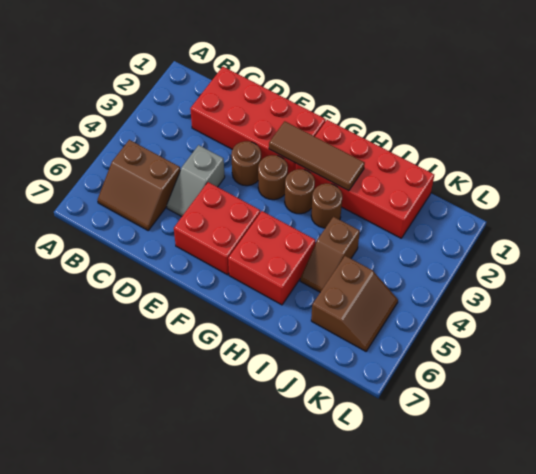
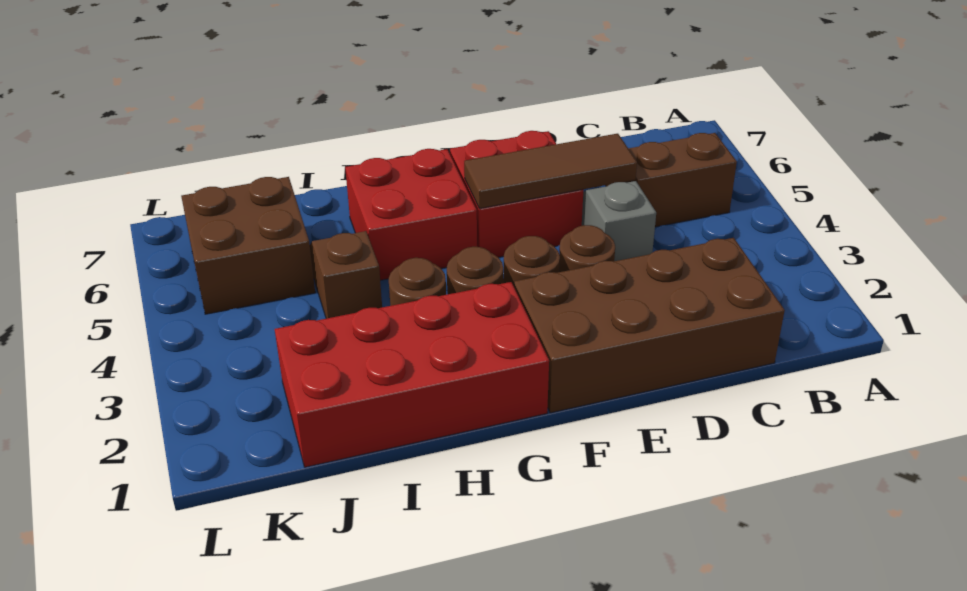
red 2x4 brick [190,67,326,174] -> brown 2x4 brick [514,238,785,413]
brown 1x3 tile [269,121,365,191] -> brown 1x3 tile moved to [464,134,637,209]
brown 2x2 slope [311,256,398,351] -> brown 2x2 brick [181,177,315,314]

